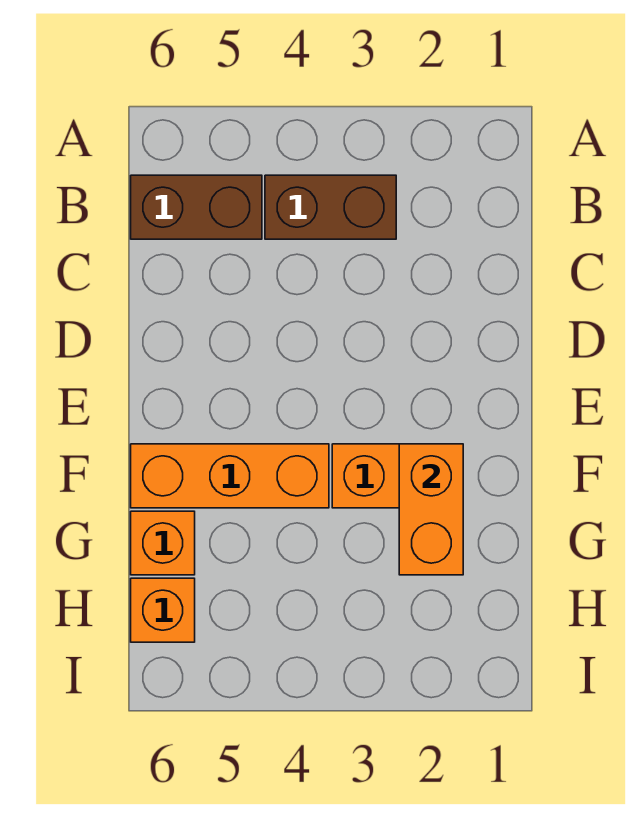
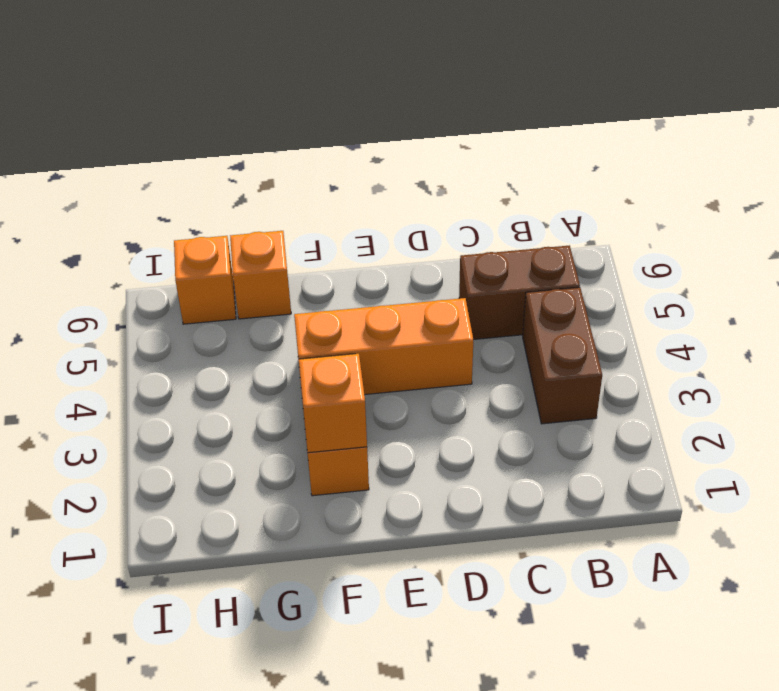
brown 1x2 brick [131,175,262,239] -> brown 1x2 brick turned to [459,245,580,340]
orange 1x2 brick [399,444,463,575] -> orange 1x1 brick [299,354,367,453]
orange 1x3 brick [131,444,329,508] -> orange 1x3 brick turned to [294,298,473,395]

